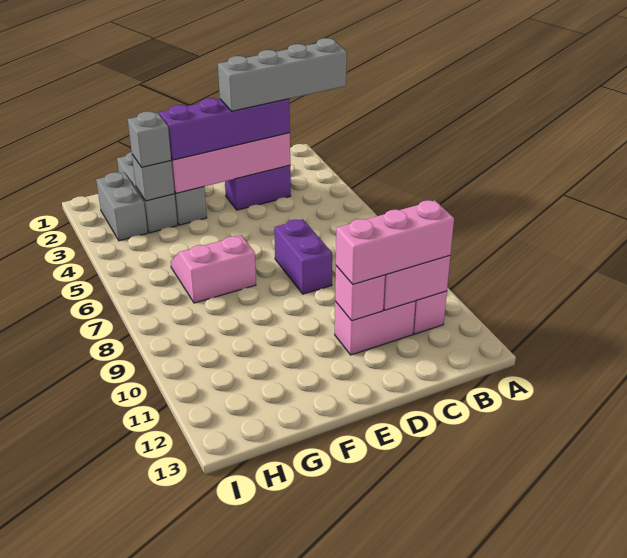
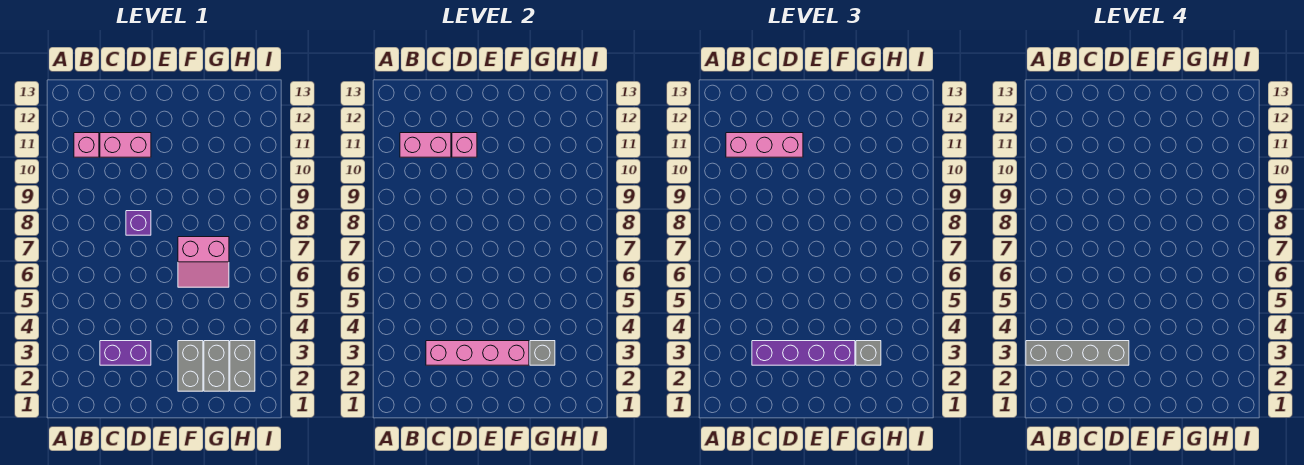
purple 1x2 brick [274,219,332,294] -> purple 1x1 brick [126,211,151,235]
grey 1x3 brick [117,152,178,233] -> grey 1x2 brick [204,341,229,391]

